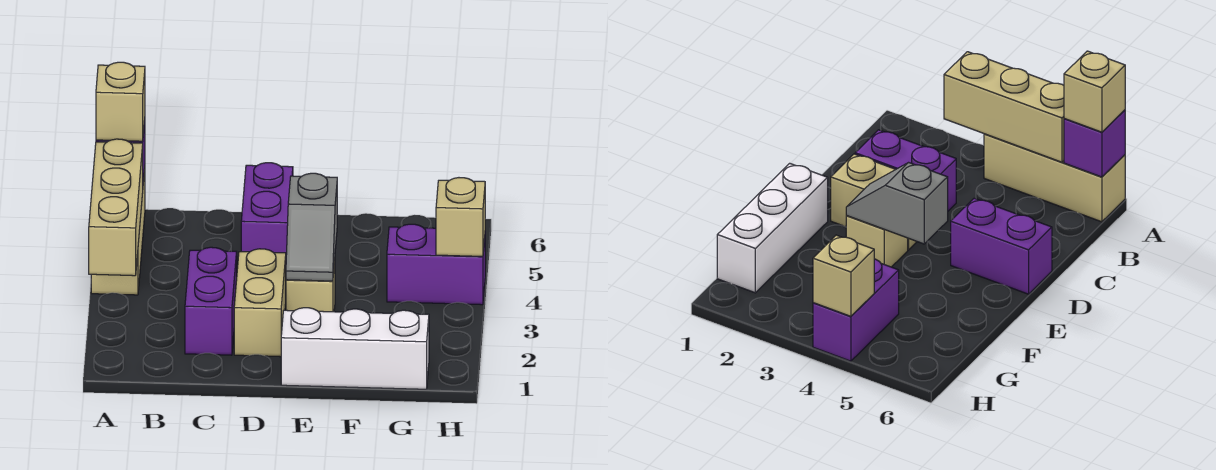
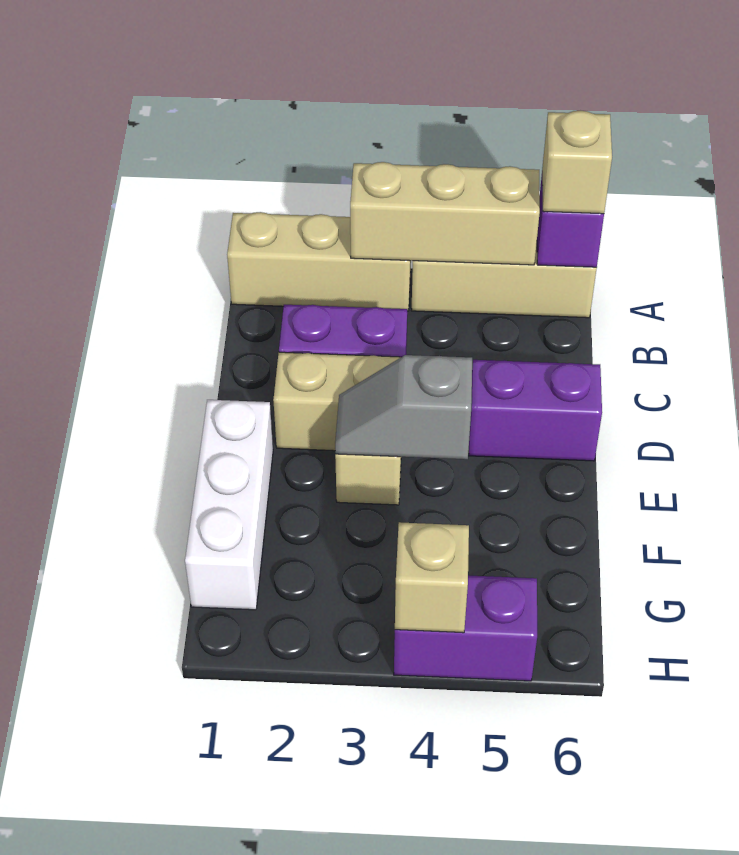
none -> tan 1x3 brick [227,212,411,311]
purple 1x2 brick [387,224,485,305] -> purple 1x2 brick turned to [394,575,537,681]

